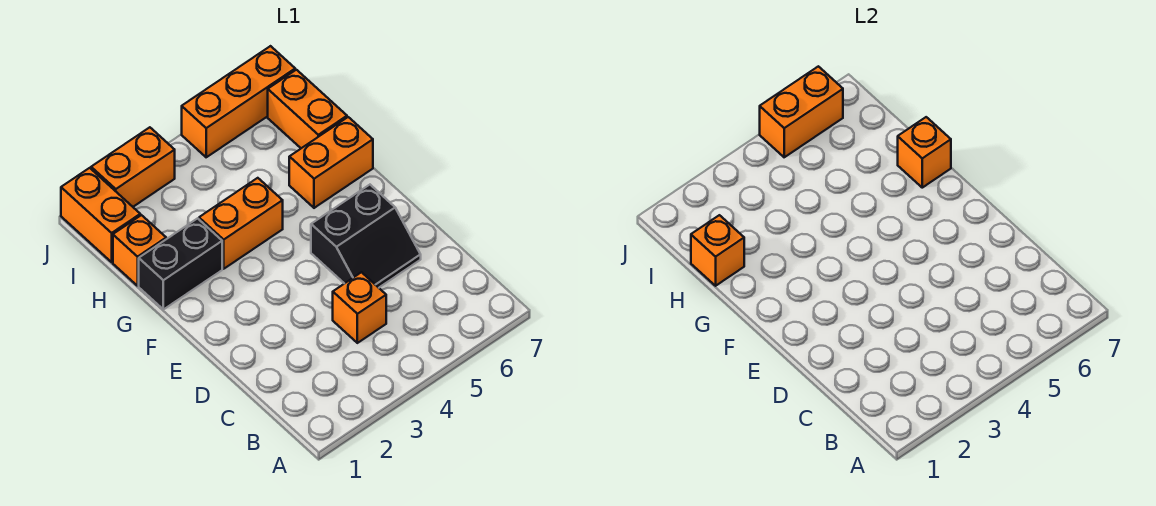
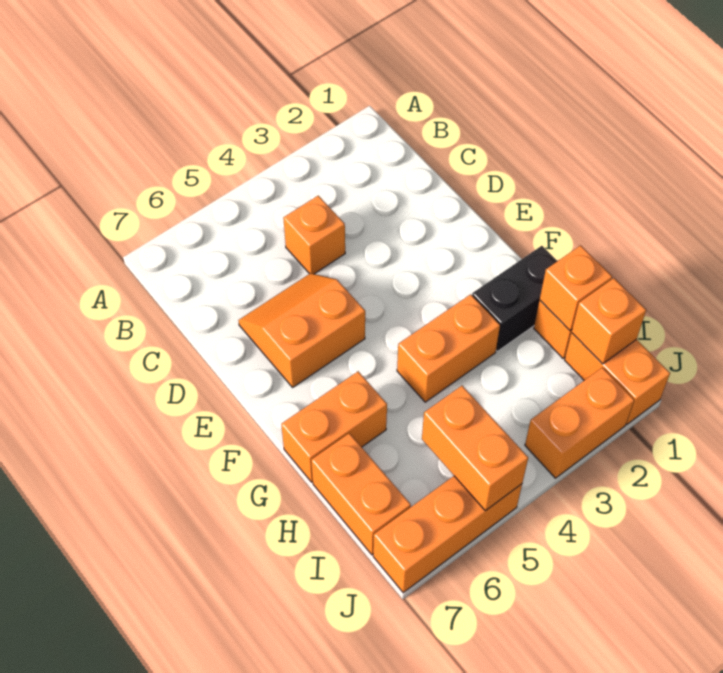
black 2x2 slope [311,185,421,288] -> orange 2x2 slope [238,273,365,387]
orange 1x1 brick [898,117,951,188] -> orange 1x1 brick moved to [572,278,646,364]
orange 1x2 brick [760,66,843,157] -> orange 1x2 brick turned to [422,386,528,511]

